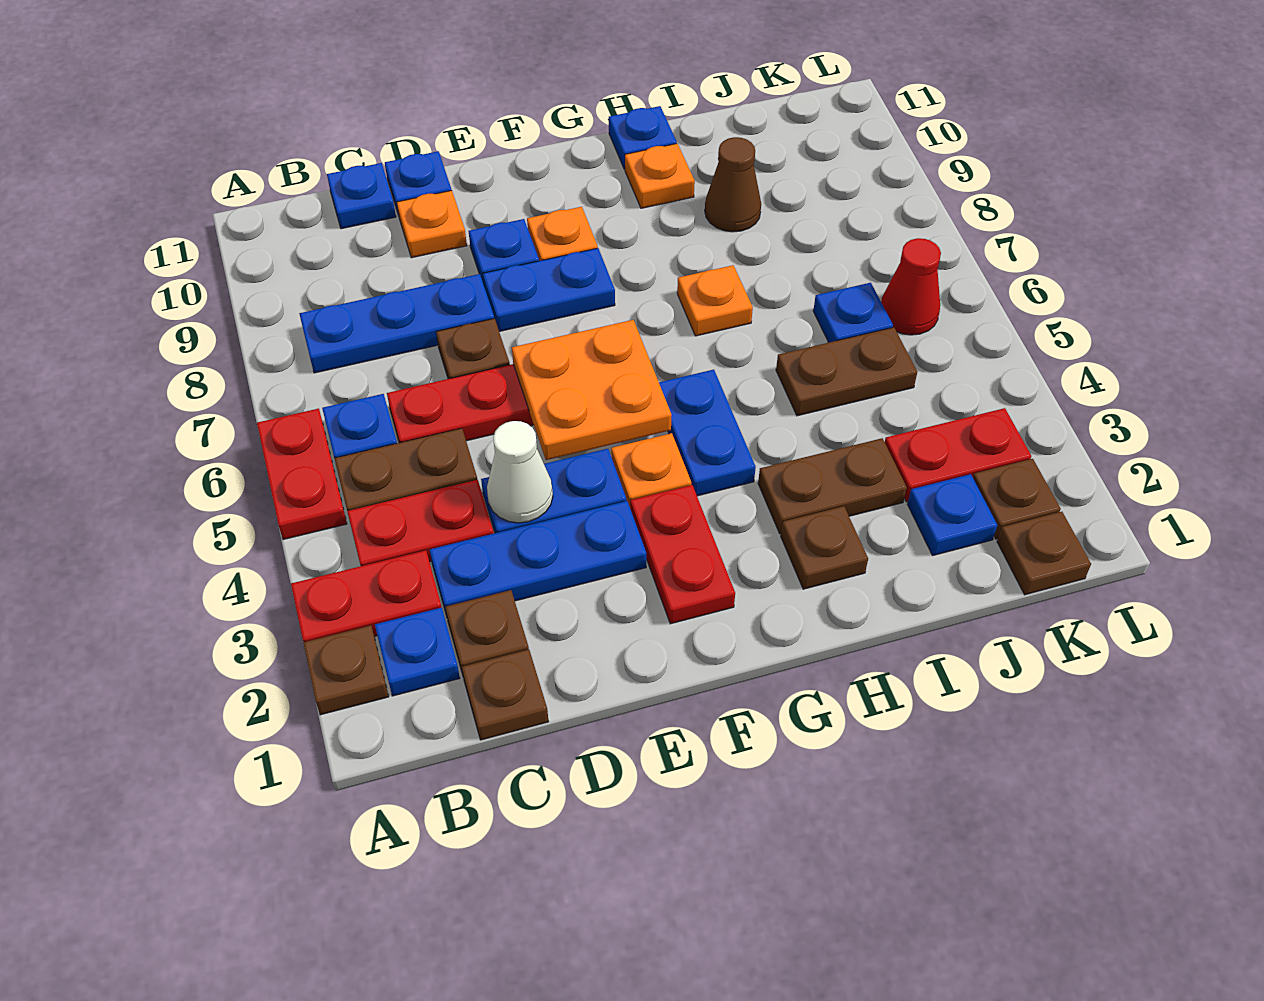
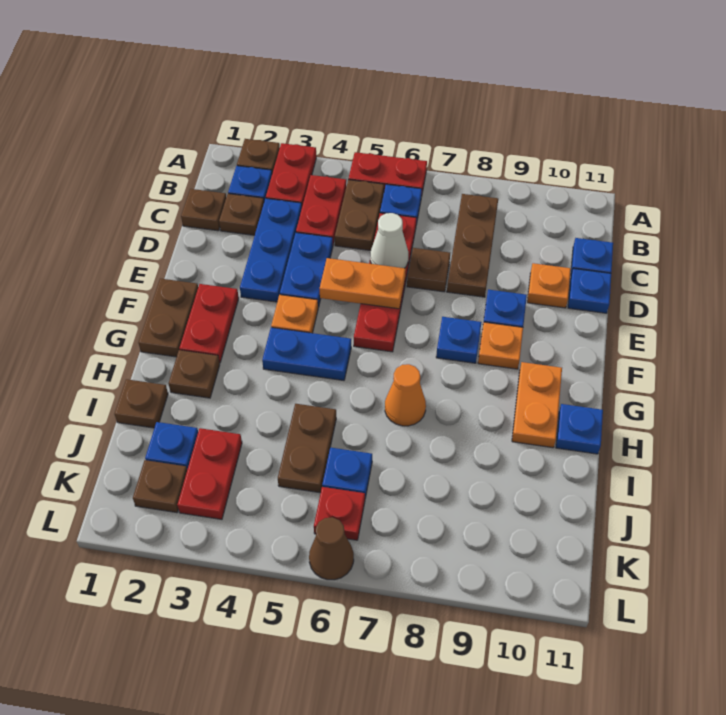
blue 1x3 plate [299,274,494,373] -> brown 1x3 plate [447,194,498,297]
white 1x1 cone [487,421,553,523] -> white 1x1 cone moved to [370,213,408,268]
orange 2x2 plate [512,320,672,460] -> orange 1x2 plate [320,258,406,309]
blue 1x2 plate [483,248,615,332] -> blue 1x1 plate [436,317,482,363]
red 1x2 plate [630,485,735,624] -> red 1x2 plate turned to [179,284,239,363]
brown 1x2 plate [758,438,907,534] -> brown 1x2 plate moved to [138,279,198,357]
orange 1x1 plate [677,265,753,336] -> orange 1x1 cone [385,364,426,426]
orange 1x1 plate [625,144,695,208] -> orange 1x2 plate [512,362,562,448]
brown 1x1 cone [705,137,761,232] -> brown 1x1 cone moved to [309,517,354,580]
brown 1x1 plate [997,512,1091,595] -> brown 1x1 plate moved to [114,379,168,428]
red 1x1 cone [881,238,941,335] -> red 1x1 plate [314,487,365,540]

